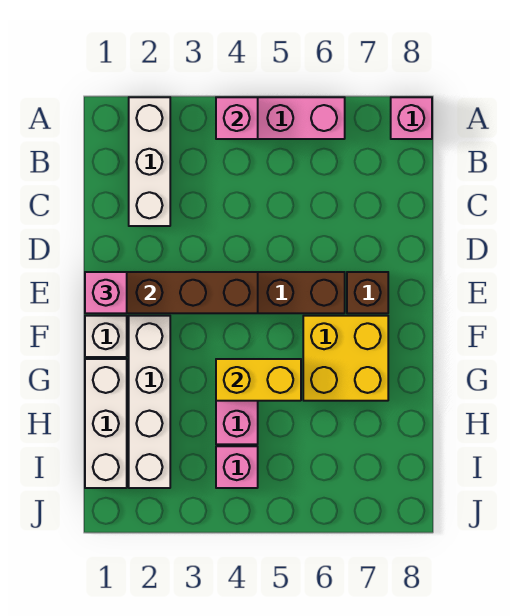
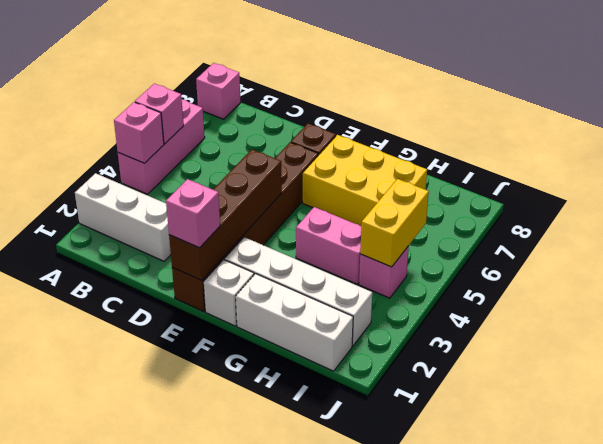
none -> pink 1x1 brick [135,84,184,144]
yellow 2x2 brick [303,316,388,401] -> yellow 2x3 brick [303,135,427,226]
yellow 1x2 brick [216,359,301,401] -> yellow 1x2 brick moved to [360,179,429,267]

